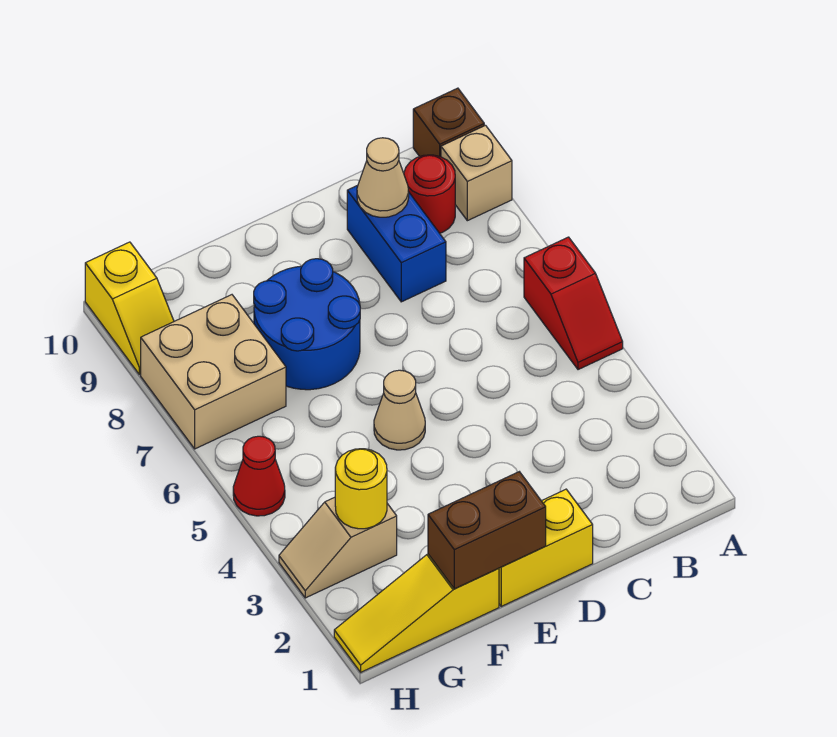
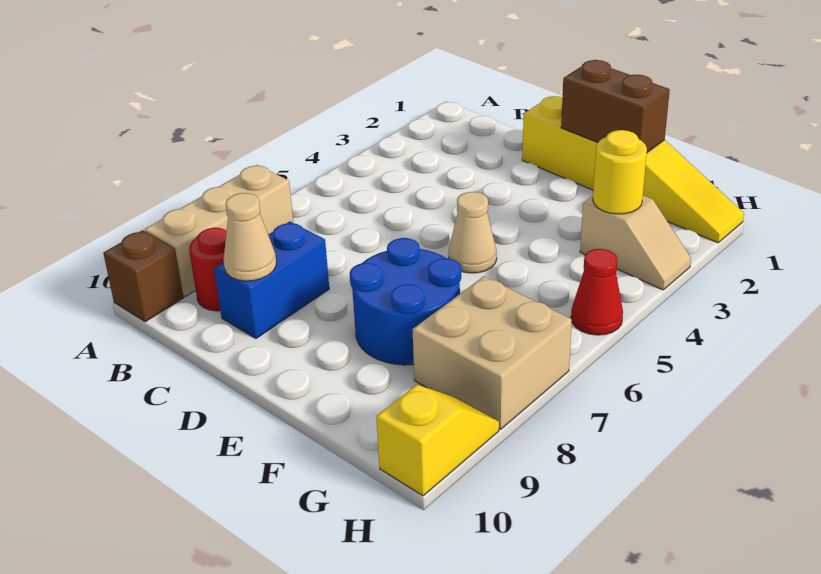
red 1x2 slope [524,237,623,370] -> none
tan 1x1 brick [441,125,512,221] -> tan 1x3 brick [145,165,294,297]

